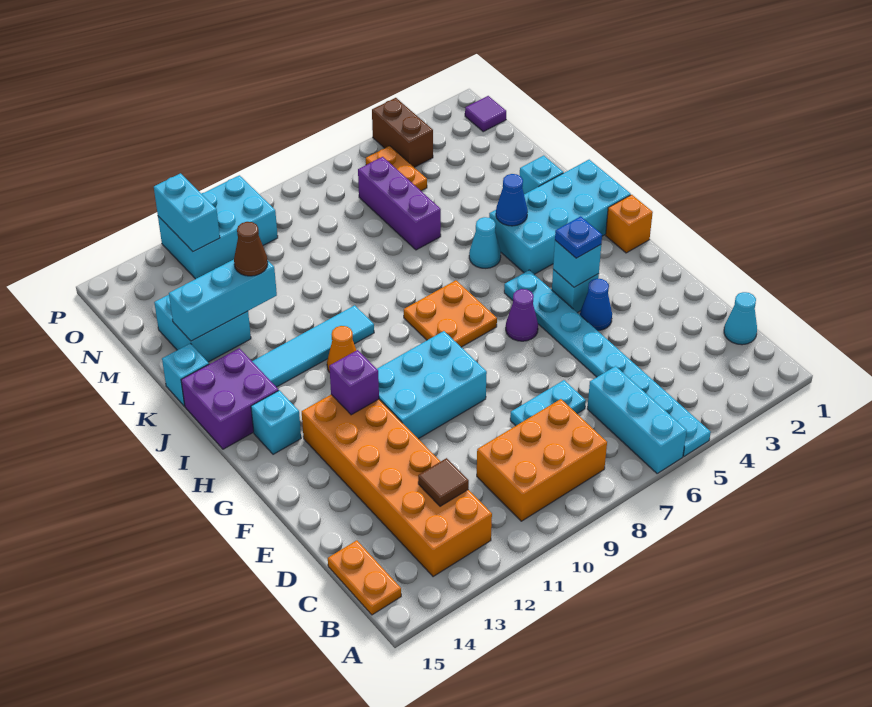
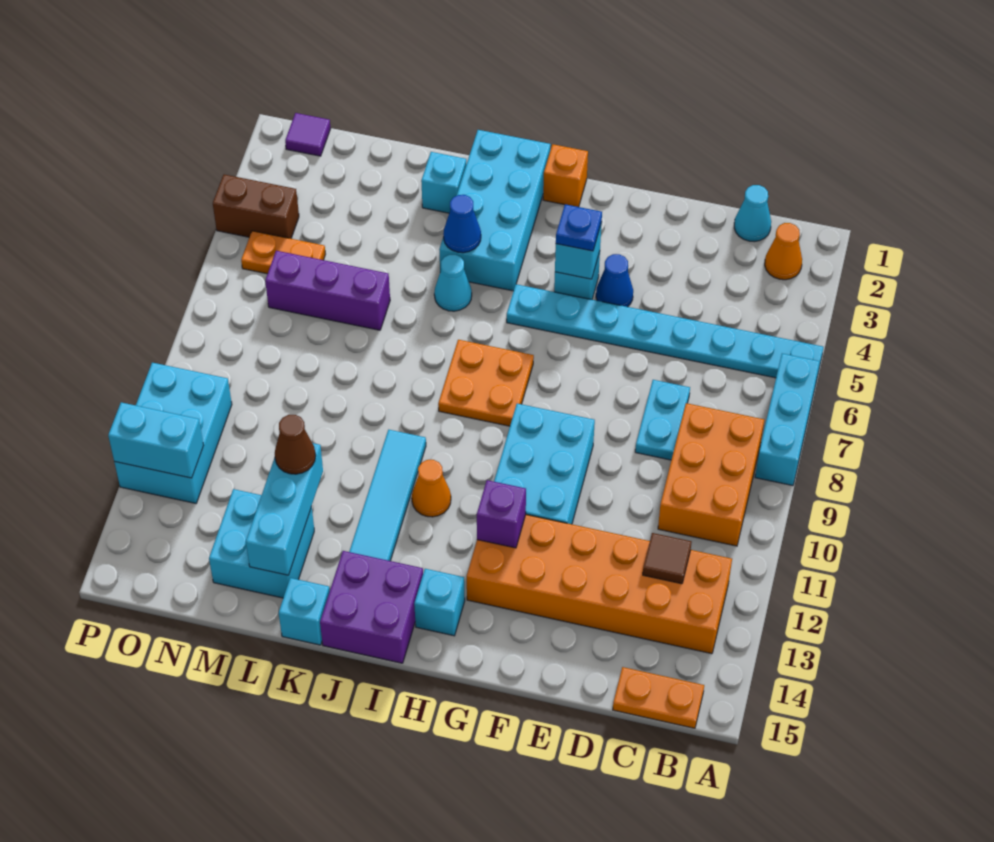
cyan 1x3 brick [587,366,687,474] -> cyan 1x3 brick turned to [755,354,820,486]
none -> orange 1x1 cone [765,223,802,280]
purple 1x1 cone [506,289,538,341] -> none

